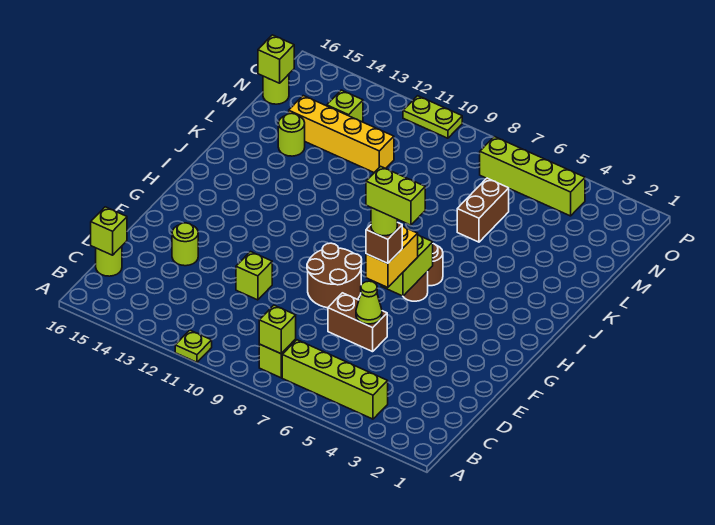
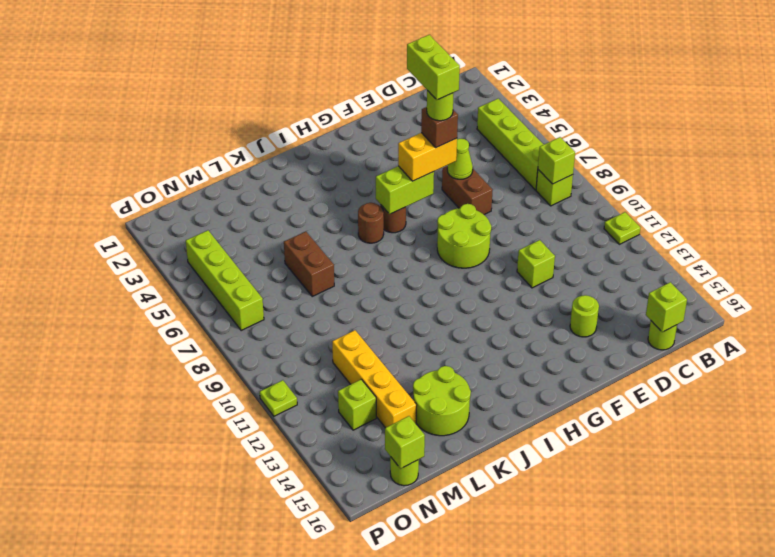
brown 2x2 round brick [307,243,362,308] -> lime 2x2 round brick [437,204,491,268]
brown 1x2 brick [457,178,509,242] -> brown 1x2 brick turned to [284,232,334,296]
lime 1x1 round brick [278,114,305,156] -> lime 2x2 round brick [413,366,471,436]
lime 1x2 plate [403,96,462,138] -> lime 1x1 plate [260,380,297,416]

